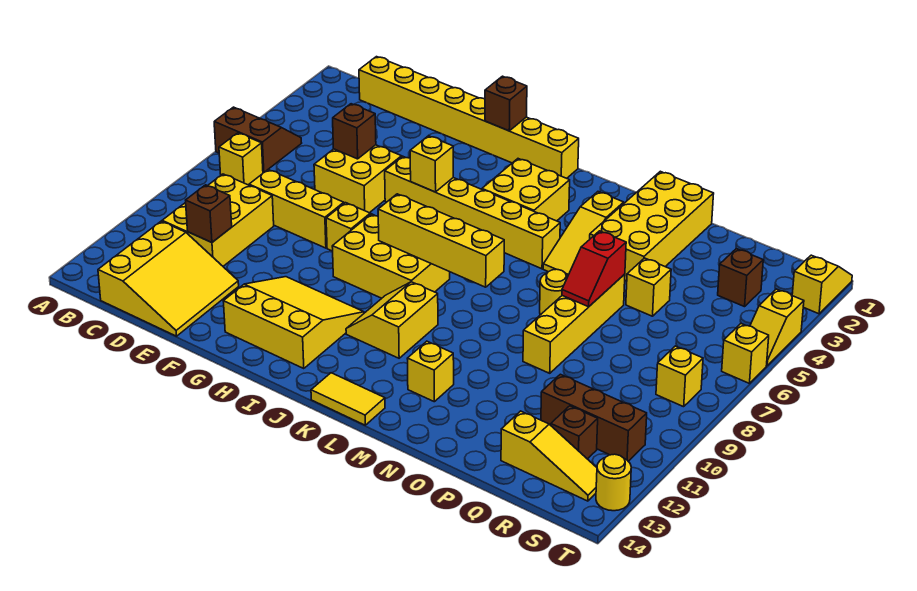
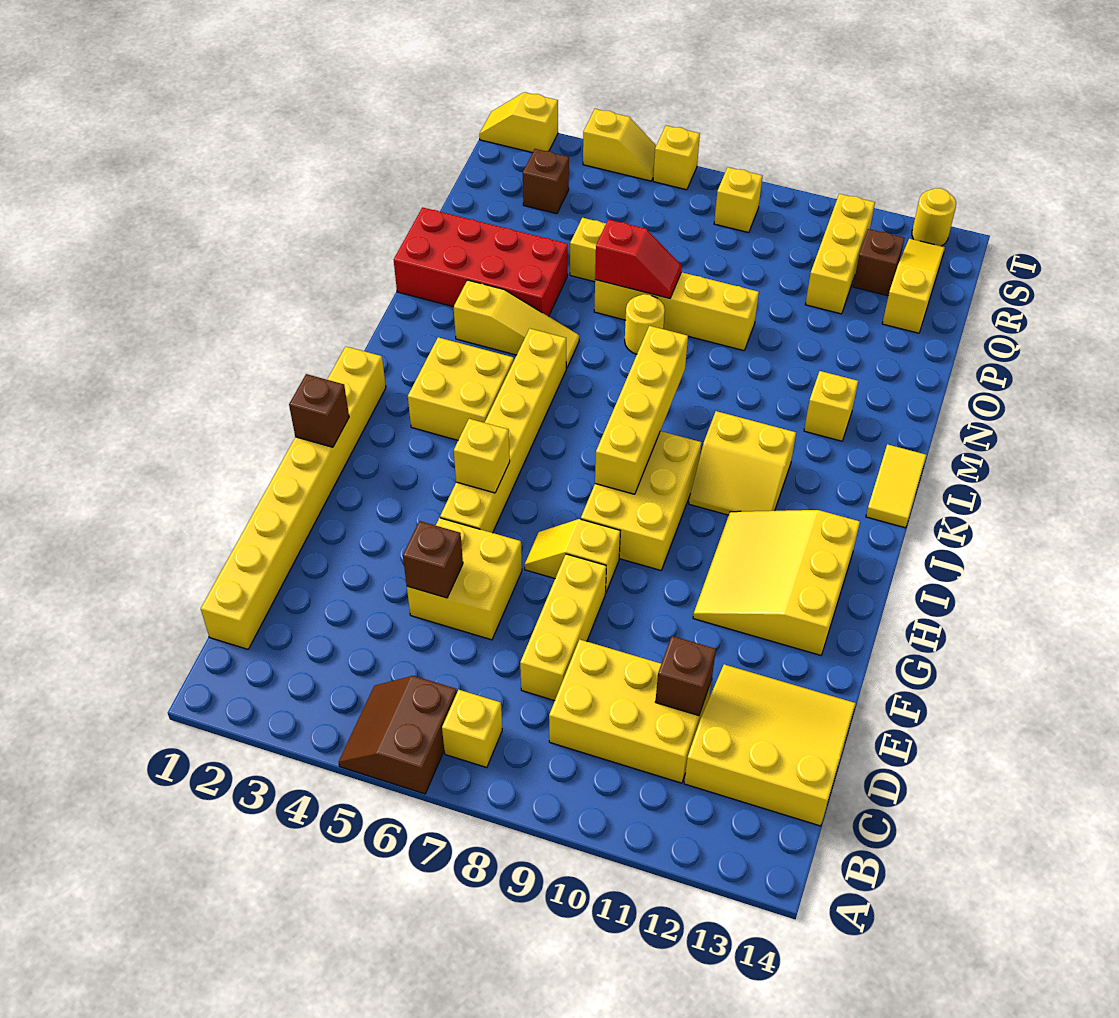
yellow 2x4 brick [590,171,714,281] -> red 2x4 brick [394,207,568,316]
brown 1x3 brick [541,374,647,461] -> yellow 1x3 brick [805,194,875,314]

